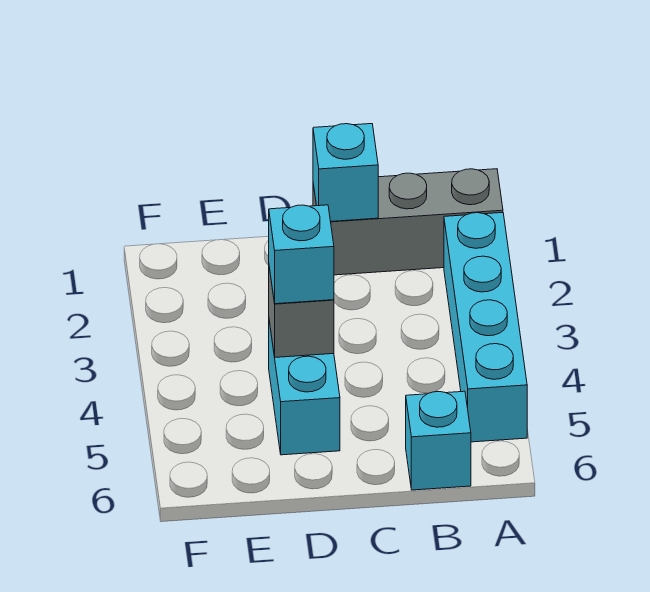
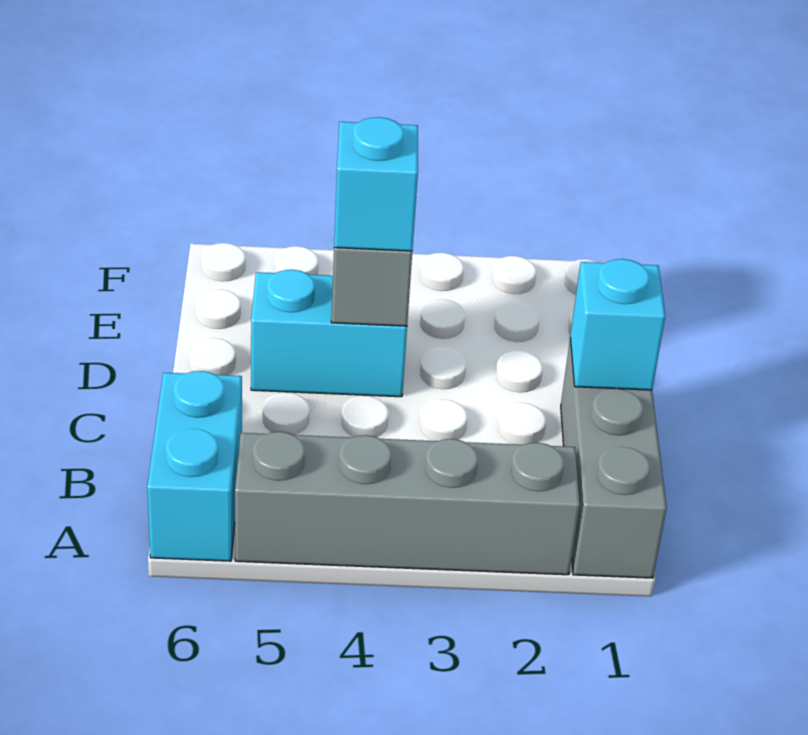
cyan 1x4 brick [444,213,527,442] -> grey 1x4 brick [235,432,580,575]
cyan 1x1 brick [406,391,471,490] -> cyan 1x2 brick [147,371,242,561]

